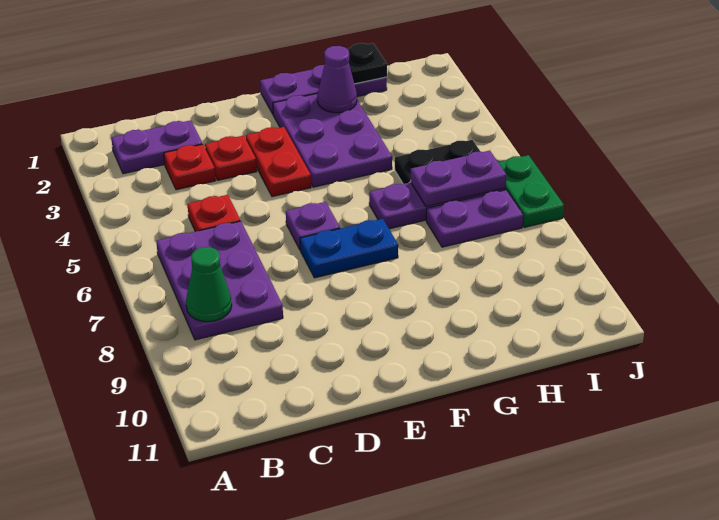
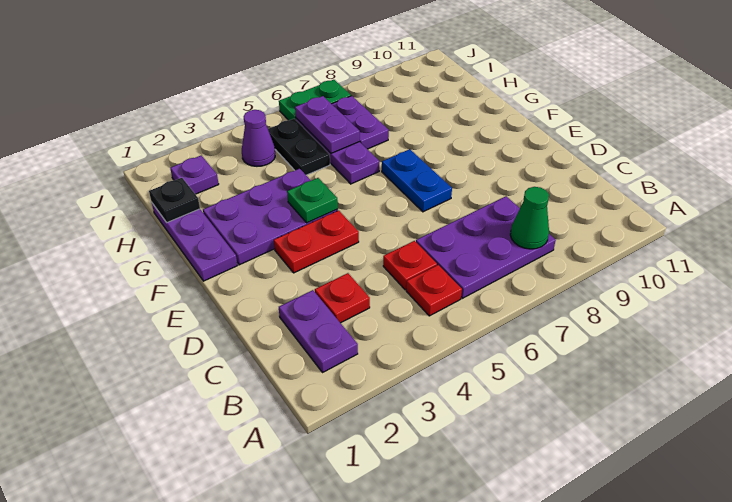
red 1x1 plate [205,135,257,180] -> red 1x1 plate moved to [406,265,462,316]
purple 1x1 plate [286,202,340,249] -> purple 1x1 plate moved to [170,155,219,194]
none -> green 1x1 plate [287,178,338,223]
purple 1x1 cone [317,46,357,113] -> purple 1x1 cone moved to [242,110,275,166]

